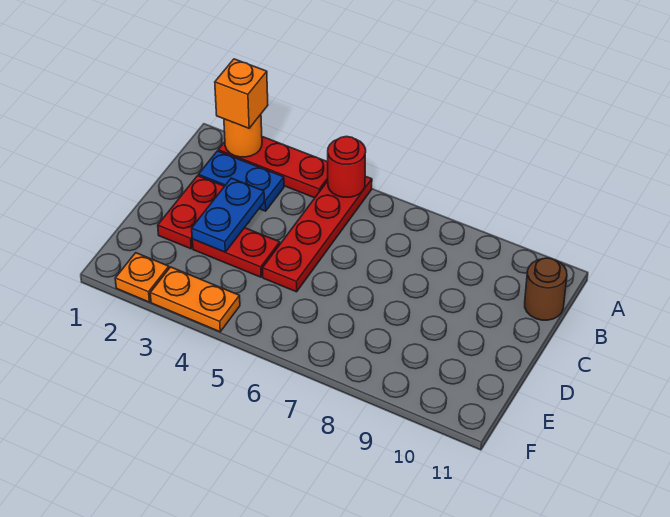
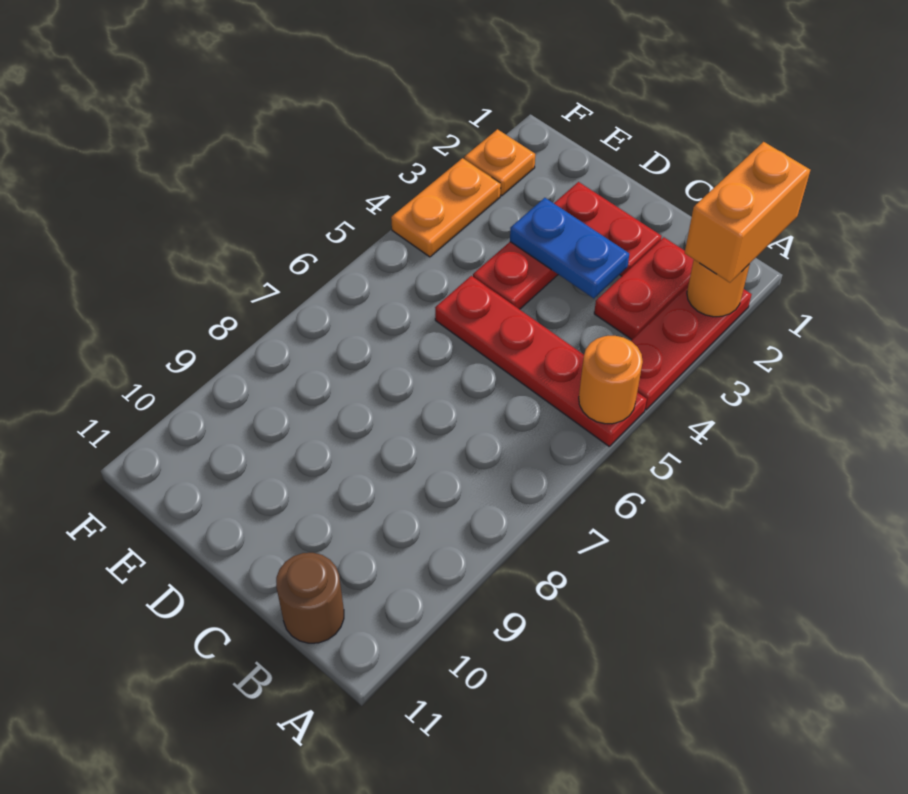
orange 1x1 brick [215,59,268,128] -> orange 1x2 brick [685,142,810,283]
red 1x1 round brick [328,136,366,197] -> orange 1x1 round brick [579,336,643,424]
blue 1x2 plate [199,151,284,211] -> red 1x2 plate [594,237,694,340]

